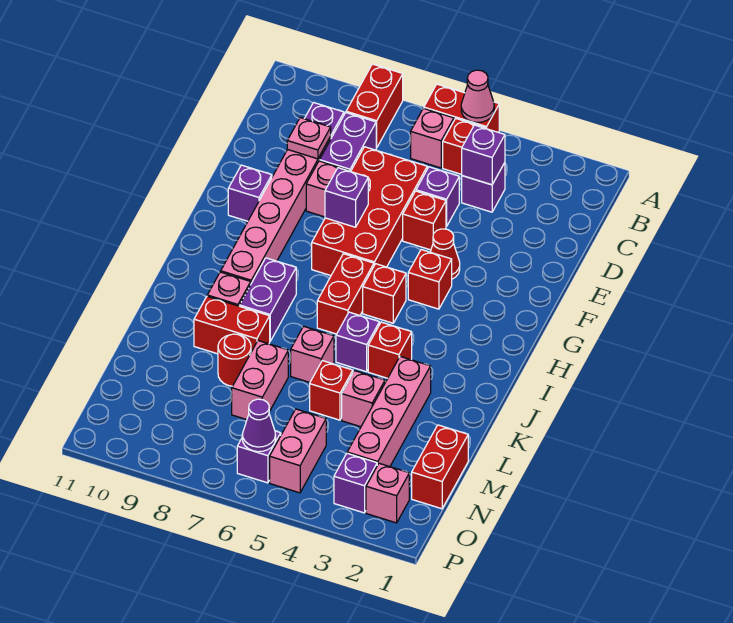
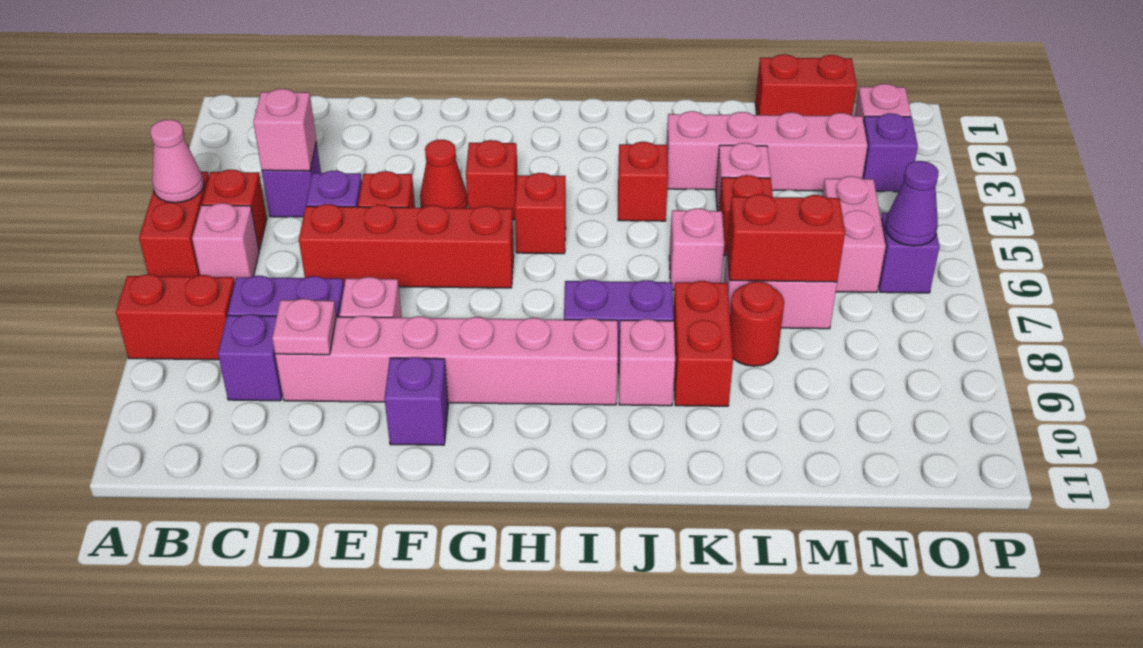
purple 1x1 brick [462,125,505,185] -> pink 1x1 brick [253,89,316,171]
red 2x4 brick [312,147,427,276] -> red 1x4 brick [299,204,514,288]
purple 1x1 brick [325,168,368,227] -> none
red 1x2 brick [317,254,374,334] -> red 1x2 brick moved to [727,194,845,282]
purple 1x1 brick [336,312,379,372] -> none
pink 1x2 brick [270,409,326,493] -> pink 1x2 brick turned to [822,176,886,292]

